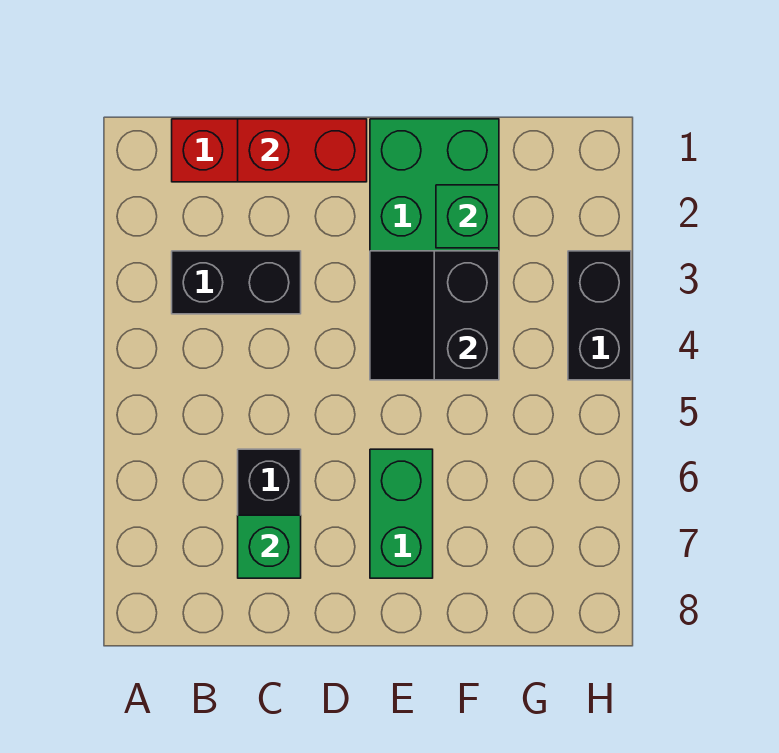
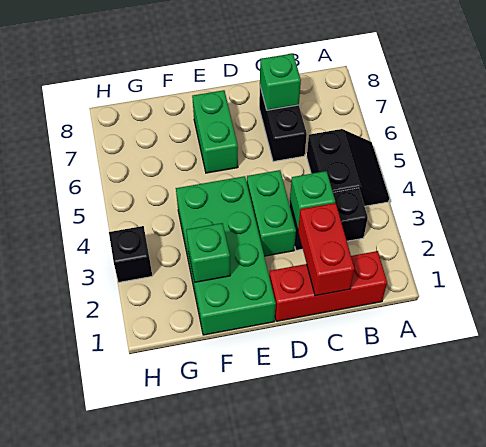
red 1x2 brick [238,119,367,182] -> red 1x2 brick turned to [298,203,354,296]
none -> green 1x1 brick [290,171,335,229]
none -> green 1x2 brick [247,170,296,256]
black 2x2 slope [370,251,499,380] -> black 2x2 slope moved to [307,129,389,206]
black 1x2 brick [568,251,631,380] -> black 1x1 brick [109,226,152,282]

